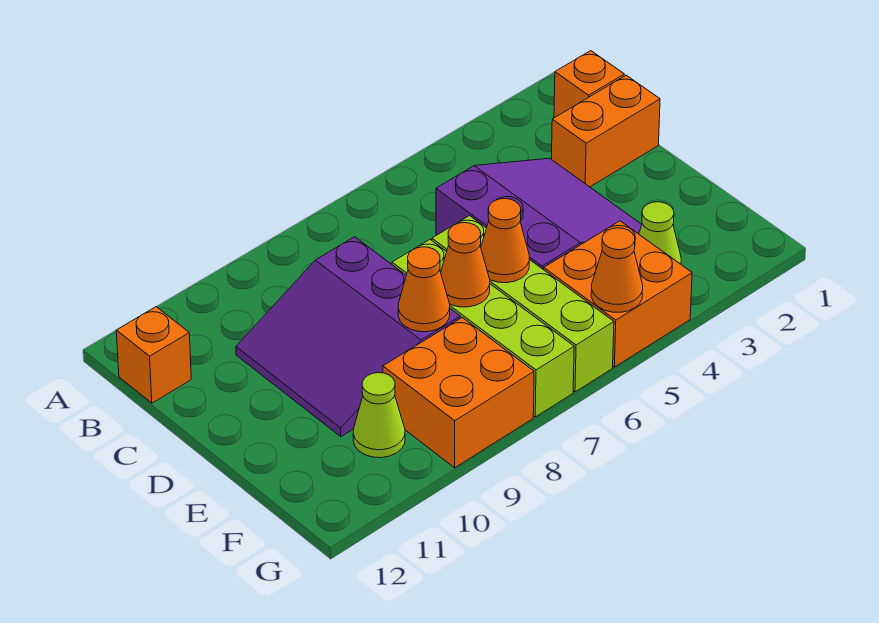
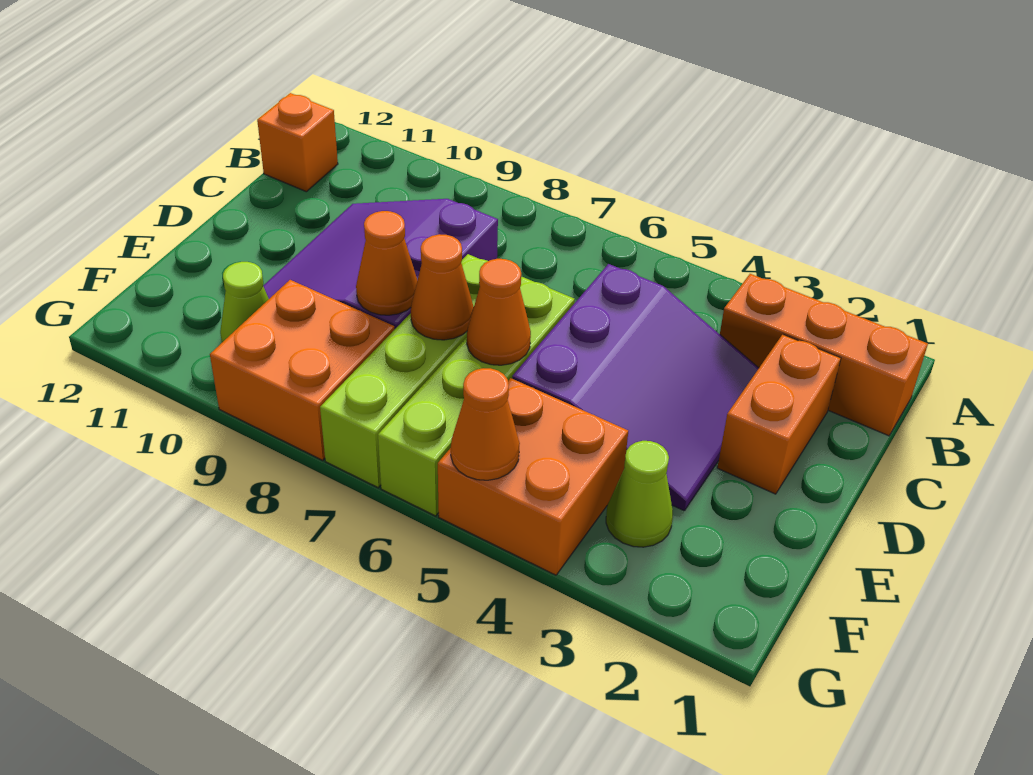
orange 1x1 brick [554,51,624,118] -> orange 1x3 brick [720,274,928,436]
orange 1x2 brick [551,75,660,187] -> orange 1x2 brick turned to [717,334,841,494]

